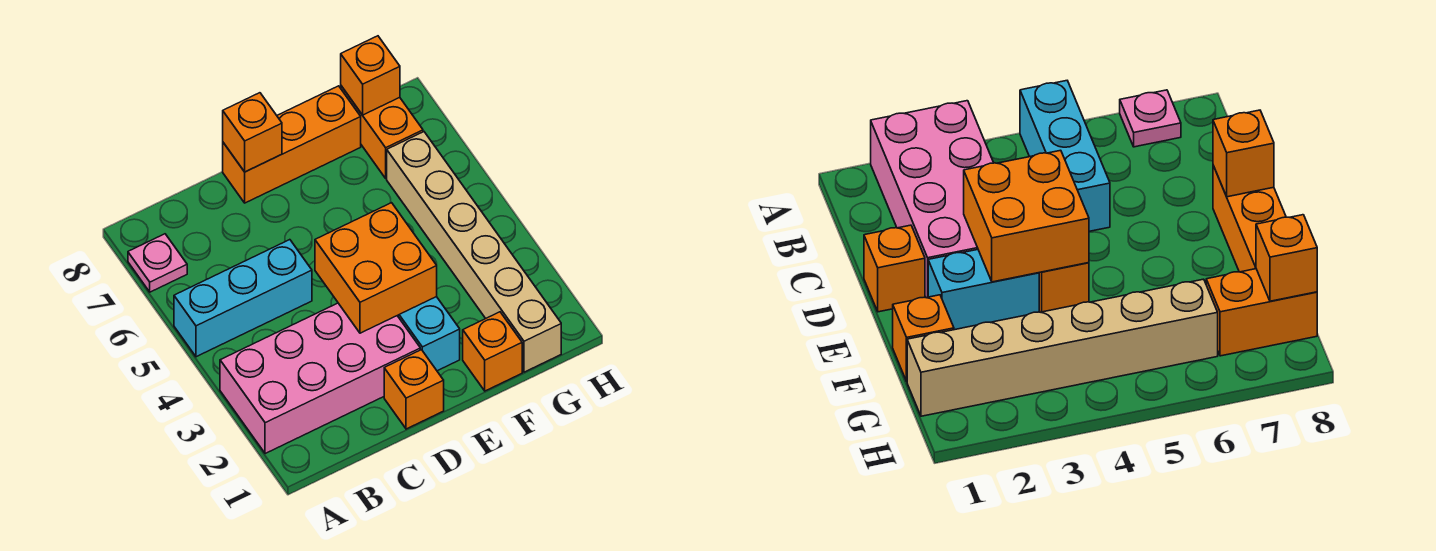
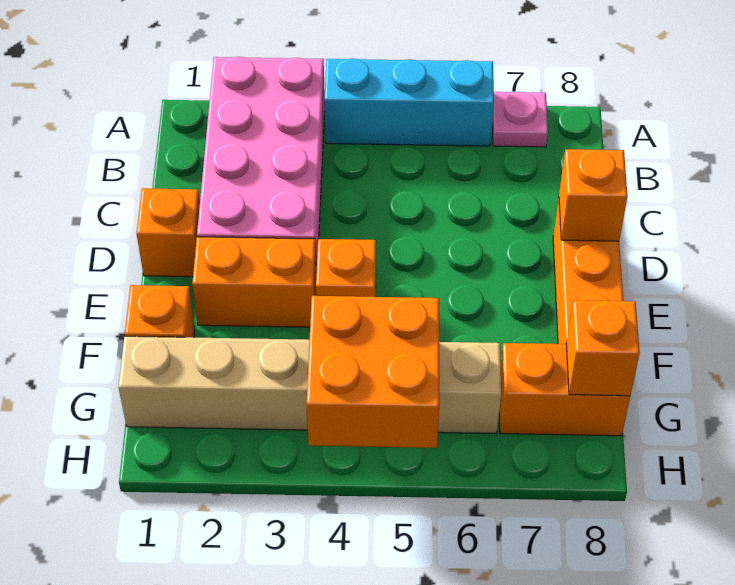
cyan 1x3 brick [174,240,312,357] -> cyan 1x3 brick turned to [325,59,494,146]
orange 2x2 brick [315,203,437,333] -> orange 2x2 brick moved to [306,296,439,448]
cyan 1x2 brick [398,297,460,371] -> orange 1x2 brick [192,237,316,327]

